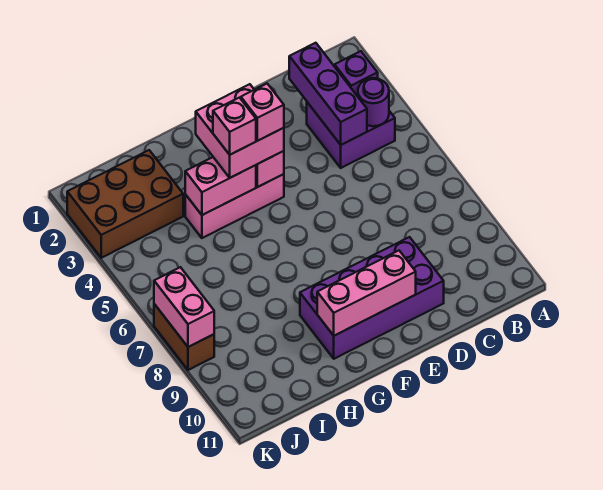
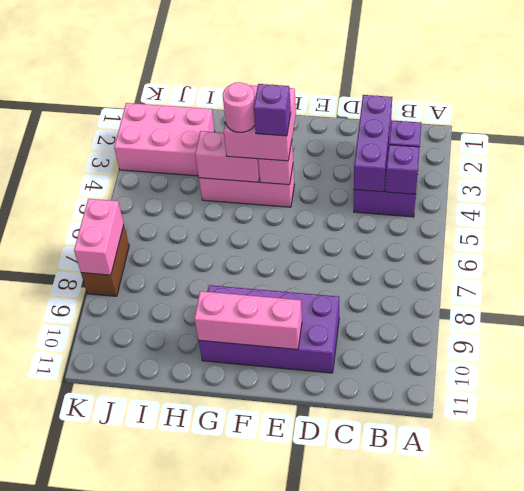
purple 1x1 round brick [358,78,389,126] -> purple 1x1 brick [385,145,420,194]
pink 1x1 brick [241,84,284,141] -> purple 1x1 brick [254,84,291,136]
pink 1x1 brick [213,98,256,155] -> pink 1x1 round brick [223,82,255,132]
brown 2x3 brick [67,150,183,258] -> pink 2x3 brick [114,103,215,176]

